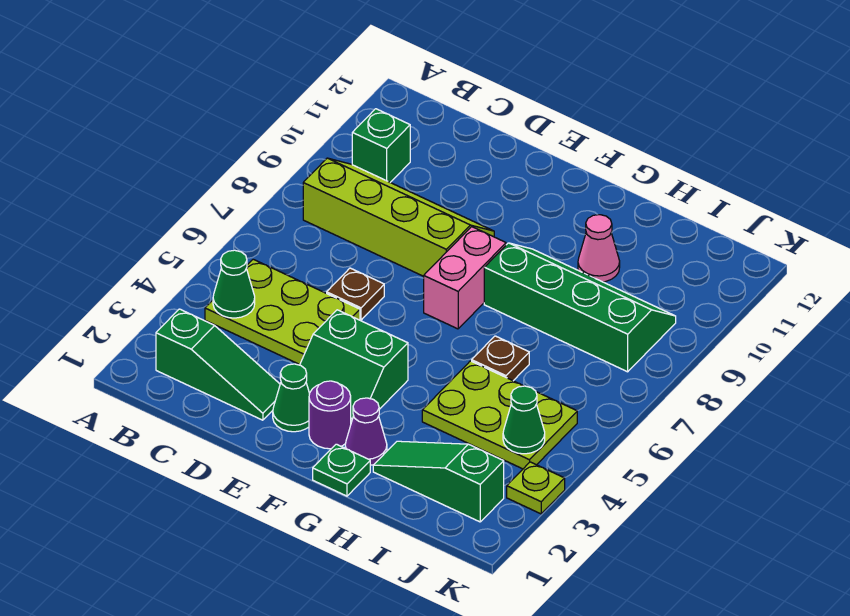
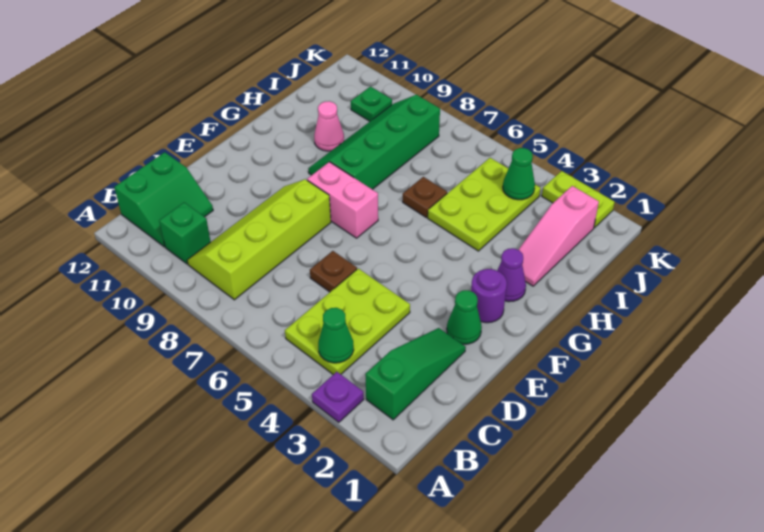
none -> purple 1x1 plate [312,372,364,422]
green 2x2 slope [300,310,408,422] -> green 2x2 slope moved to [114,152,213,247]
green 1x1 plate [313,444,370,496] -> green 1x1 plate moved to [351,86,392,121]
green 1x3 slope [373,441,504,522] -> pink 1x3 slope [518,186,599,286]
lime 1x1 plate [507,462,565,514] -> lime 1x2 plate [542,171,615,228]

